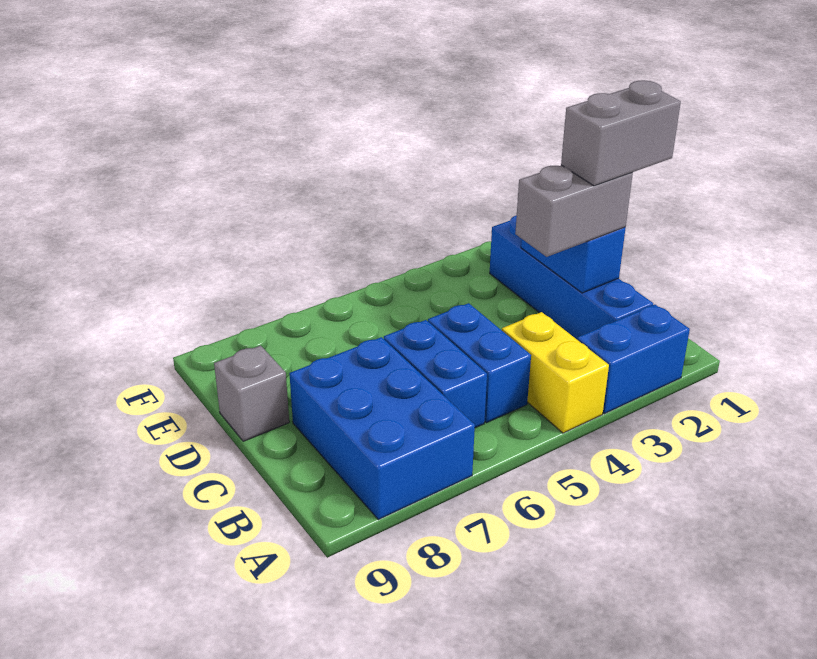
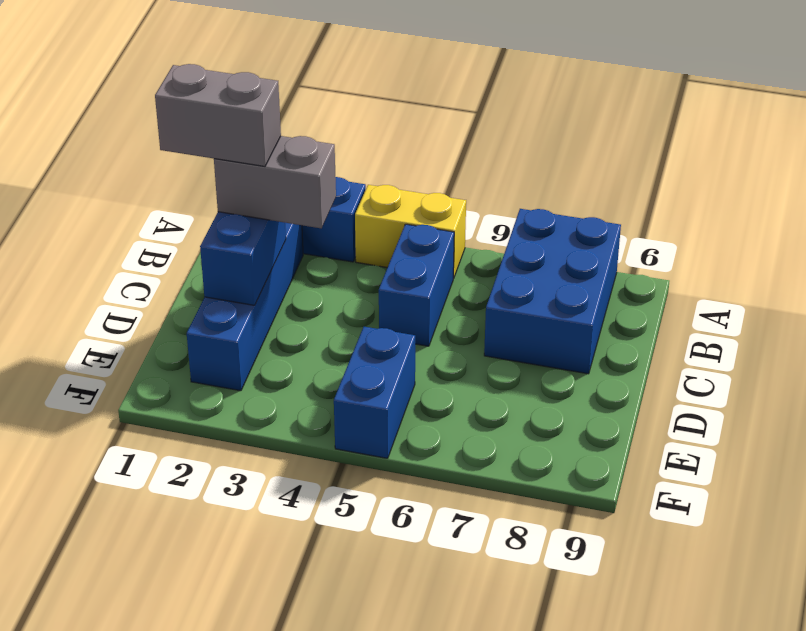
yellow 1x2 brick [502,312,609,433] -> yellow 1x2 brick turned to [355,185,466,278]
blue 1x2 brick [384,320,487,428] -> blue 1x2 brick moved to [334,327,415,458]
grey 1x1 brick [214,346,289,441] -> none

